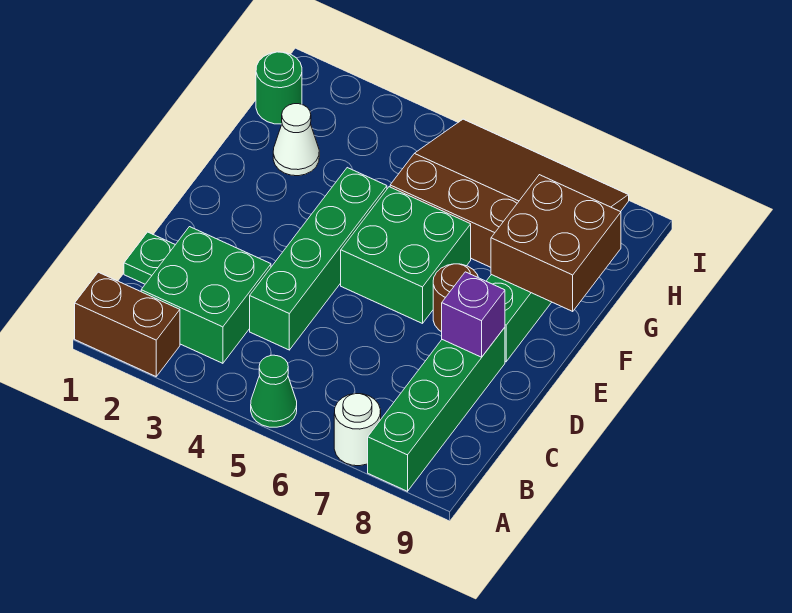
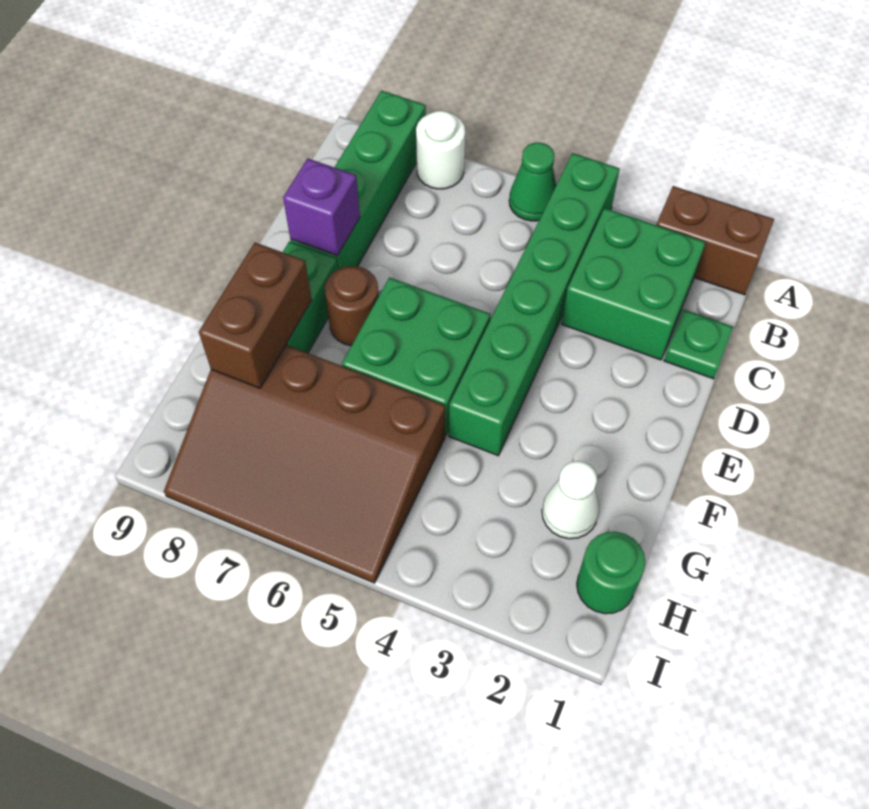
green 1x4 brick [250,168,387,350] -> green 1x6 brick [449,153,619,456]
brown 2x2 brick [491,175,621,311] -> brown 1x2 brick [199,243,312,388]

